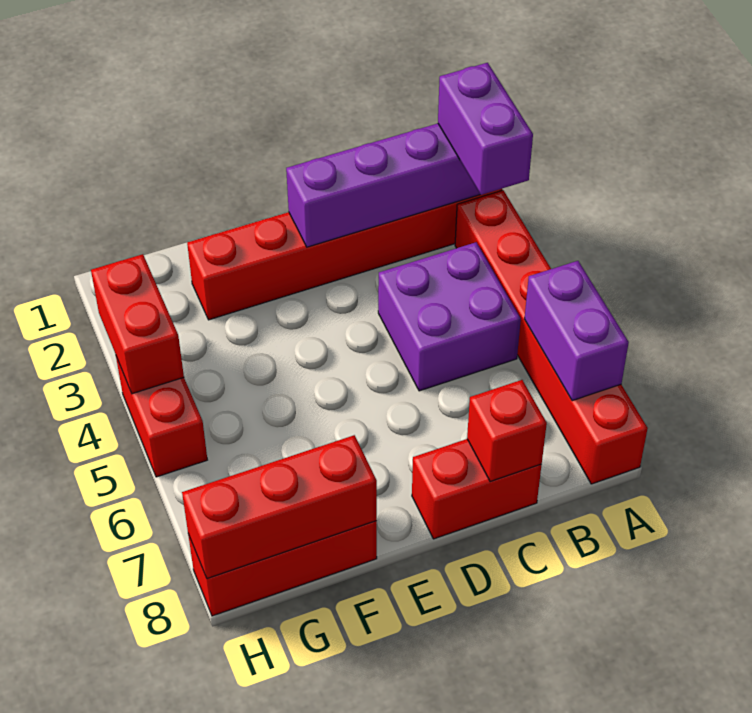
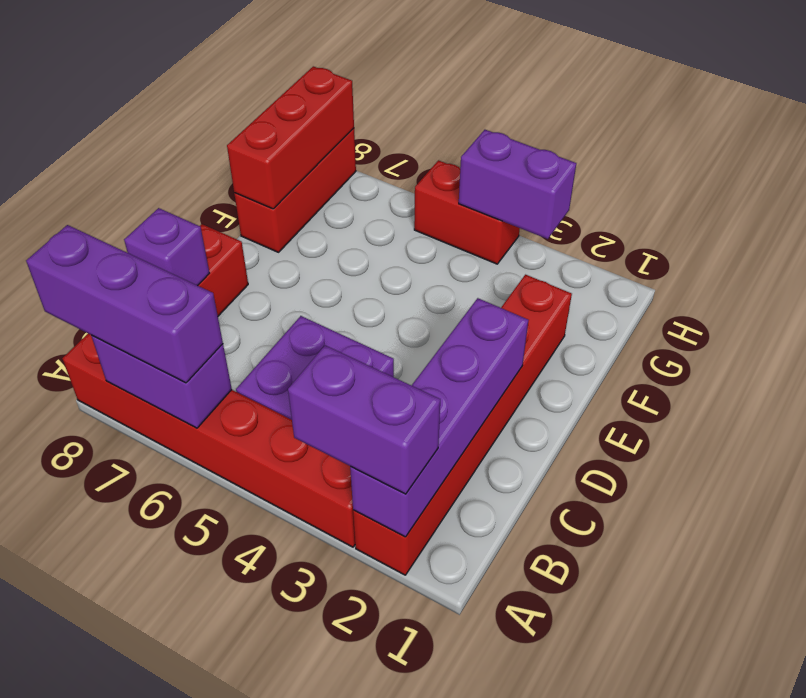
none -> purple 1x3 brick [26,225,223,383]
red 1x1 brick [467,380,547,482] -> purple 1x1 brick [124,208,209,286]
red 1x2 brick [91,254,184,394] -> purple 1x2 brick [459,130,576,239]

